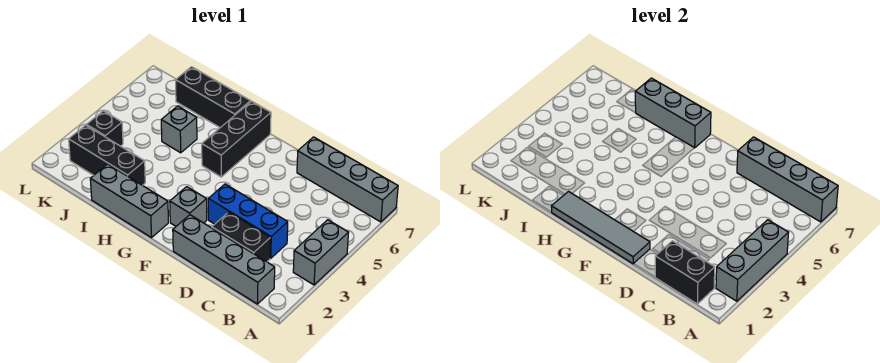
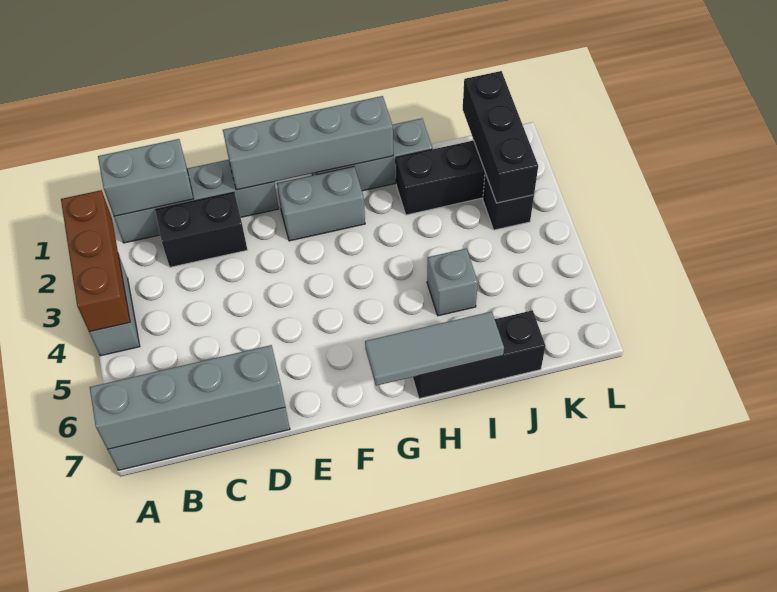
grey 1x3 brick [716,220,789,301] -> brown 1x3 brick [61,190,130,332]
black 1x2 brick [655,241,715,304] -> grey 1x2 brick [98,139,193,216]
blue 1x3 brick [208,184,288,258] -> none
grey 1x4 tile [551,192,650,264] -> grey 1x4 brick [223,96,393,190]
grey 1x1 brick [170,187,207,226] -> grey 1x2 brick [277,166,365,241]
black 1x3 brick [202,101,271,177] -> black 1x3 brick moved to [463,71,538,203]
grey 1x3 brick [635,78,711,148] -> grey 1x3 tile [365,312,504,386]

